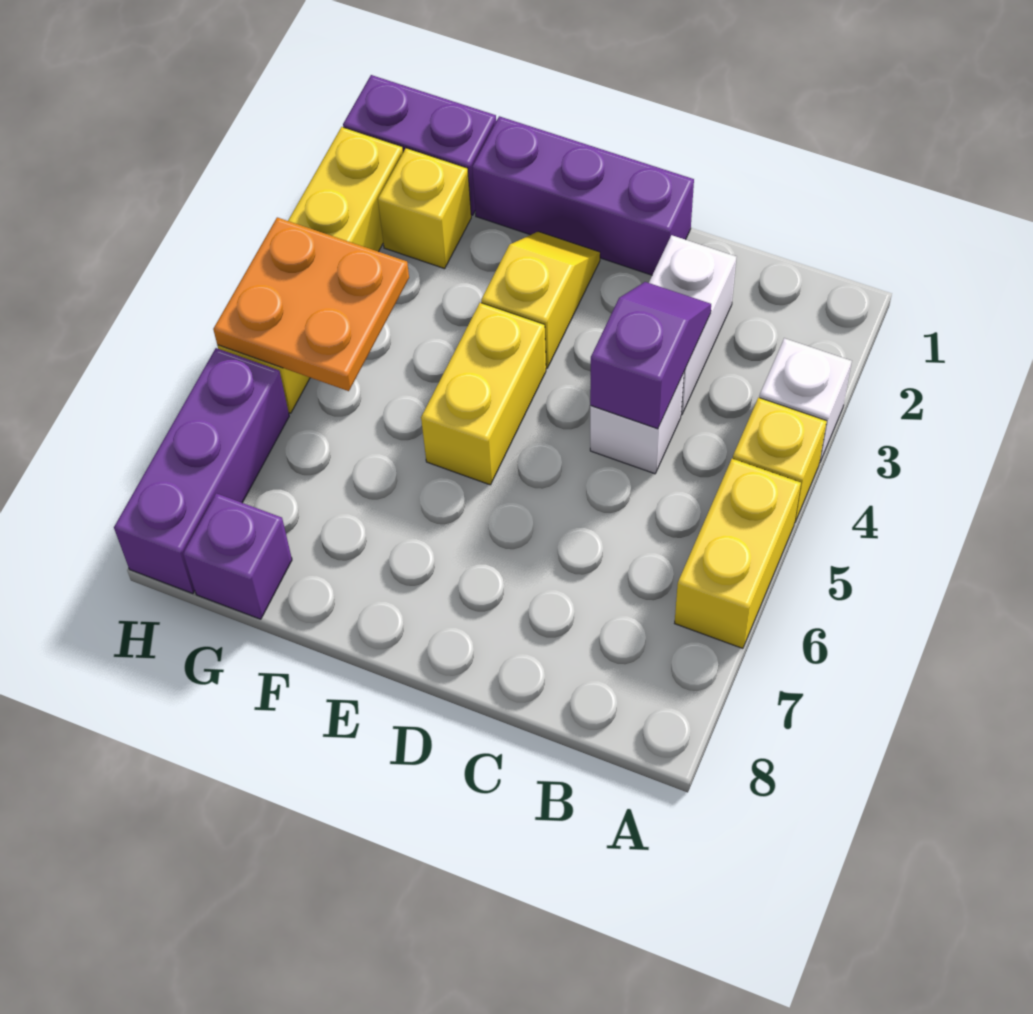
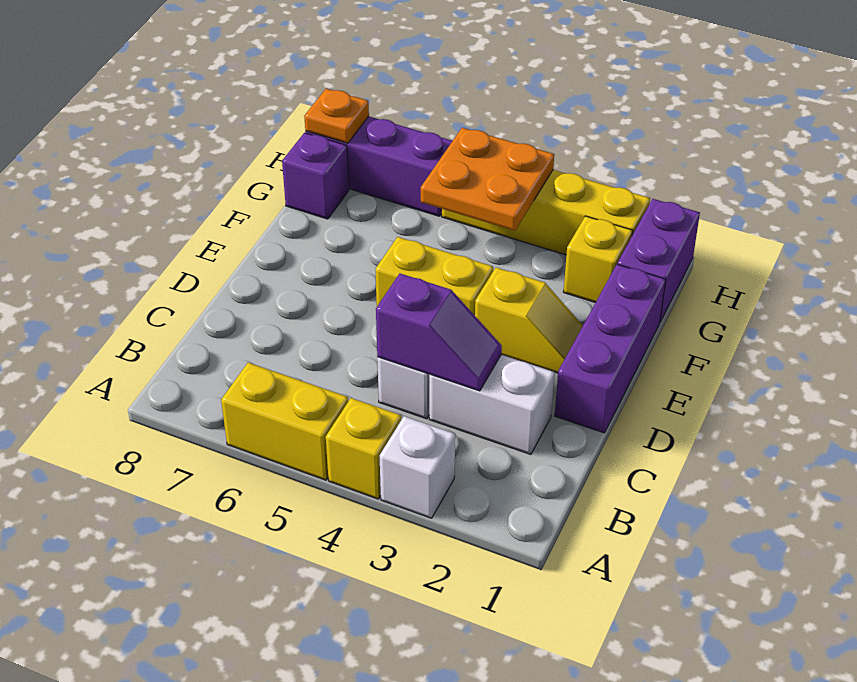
none -> orange 1x1 plate [304,89,369,143]

